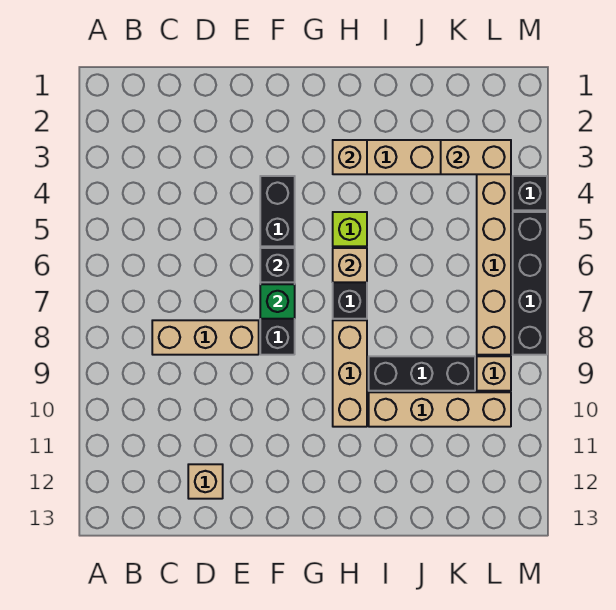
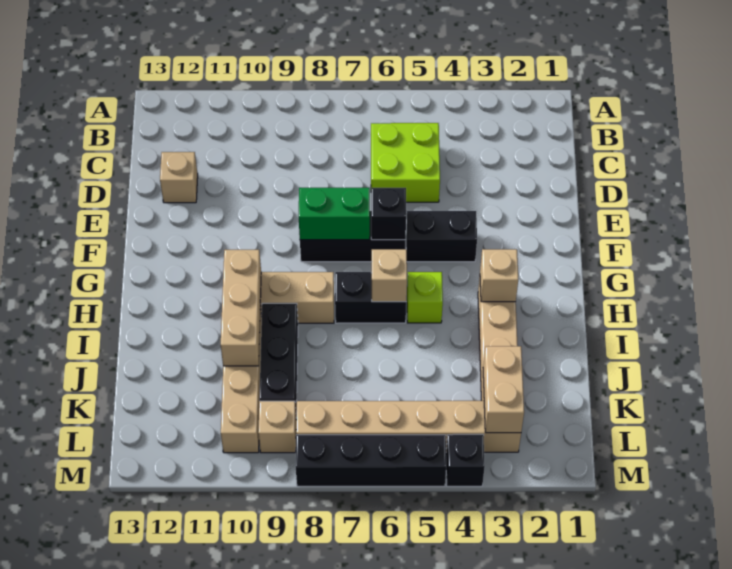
none -> lime 2x2 brick [371,123,440,202]
tan 1x3 brick [152,320,259,355] -> tan 1x3 brick moved to [221,250,261,366]
green 1x1 brick [260,284,295,319] -> green 1x2 brick [299,188,370,240]

